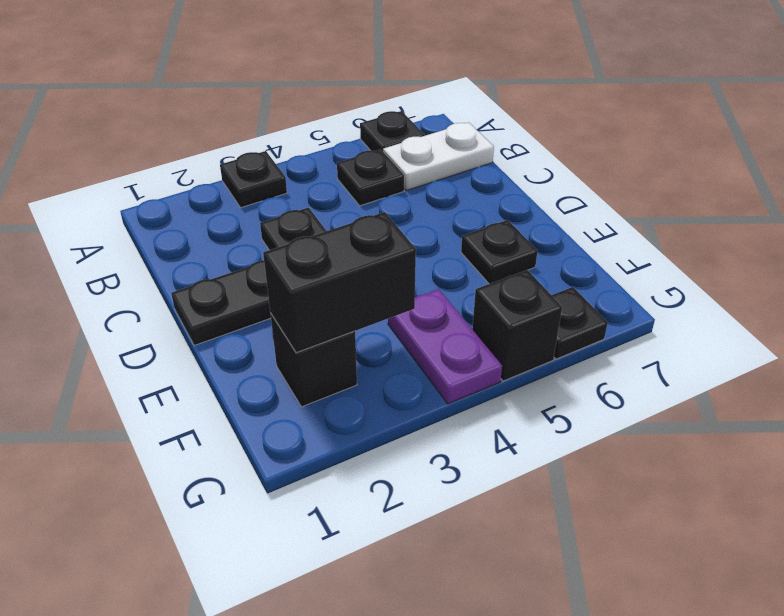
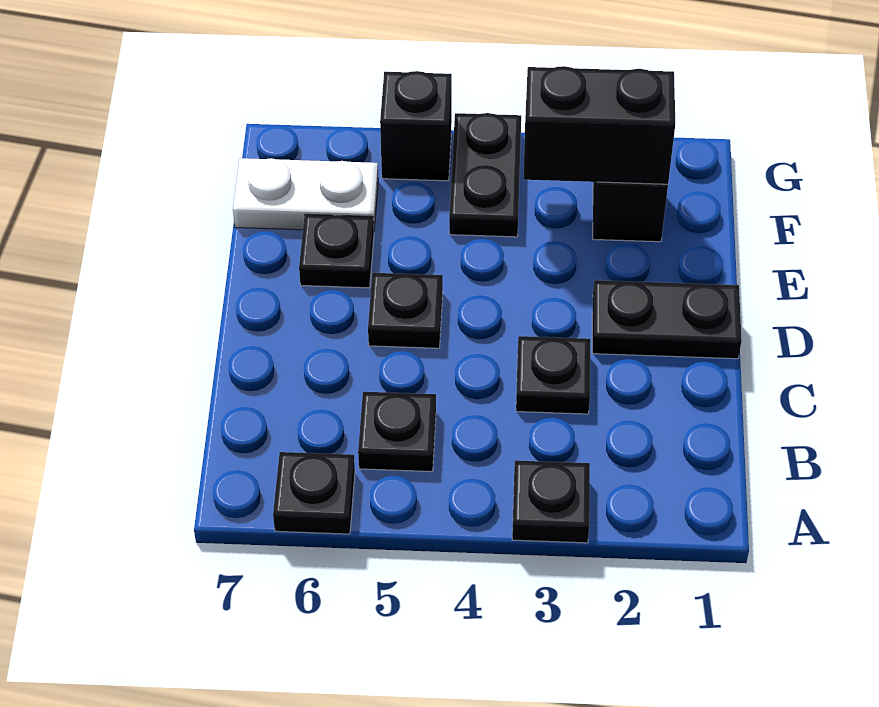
white 1x2 plate [383,122,494,191] -> white 1x2 plate moved to [233,158,378,230]
purple 1x2 plate [388,289,502,404] -> black 1x2 plate [449,113,521,237]
black 1x1 plate [552,287,608,359] -> black 1x1 plate moved to [368,273,443,348]

